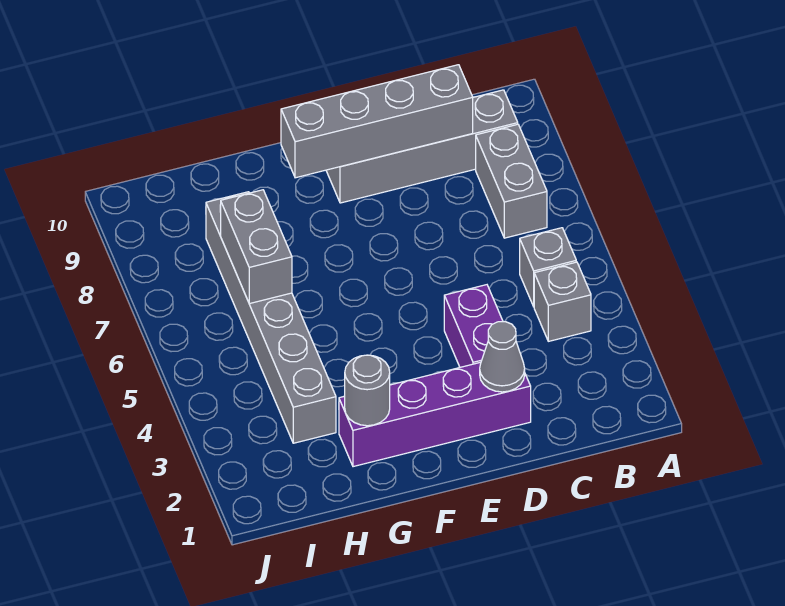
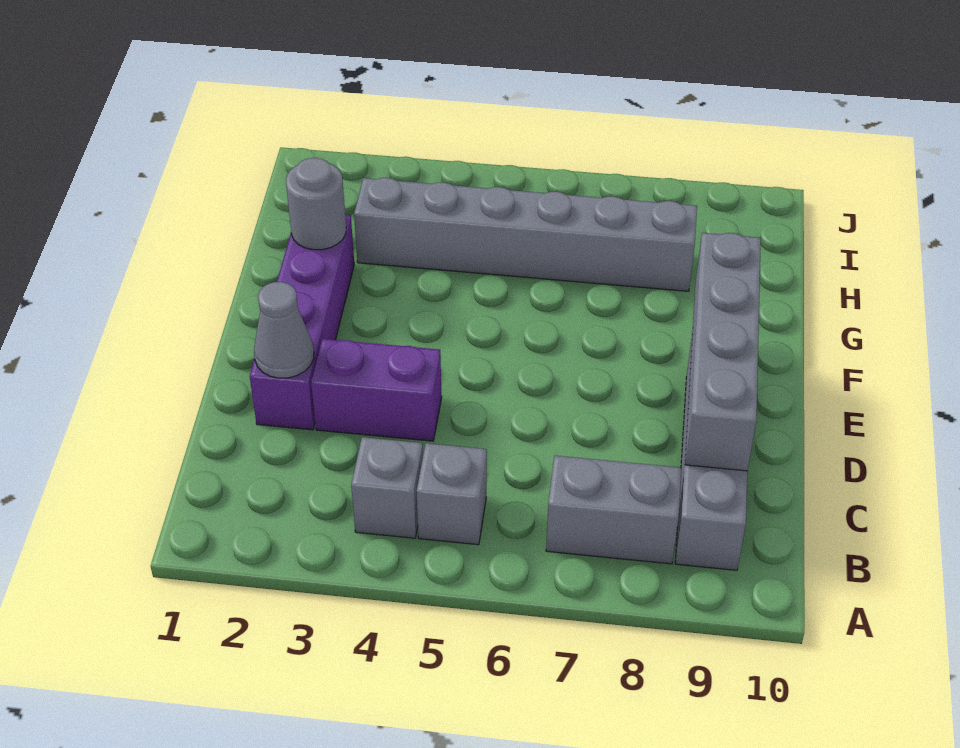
grey 1x2 brick [221,190,292,304] -> none

